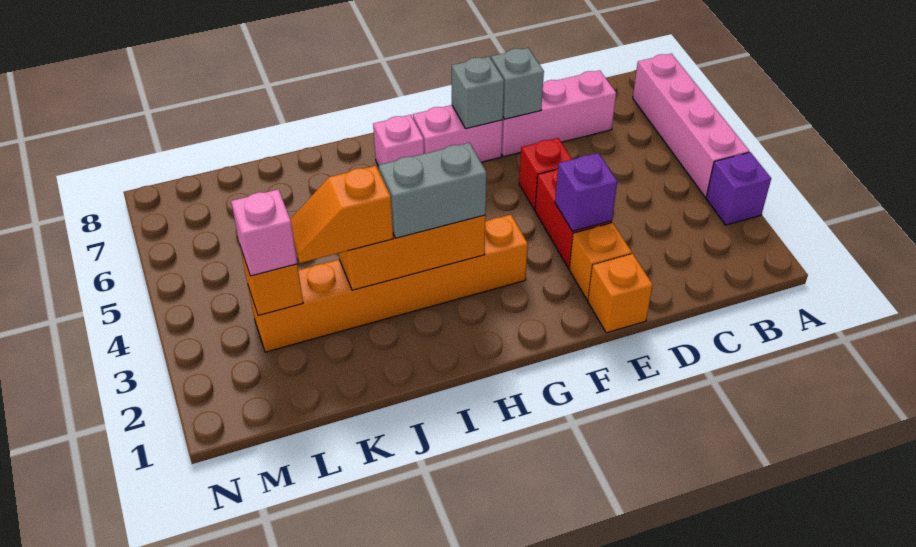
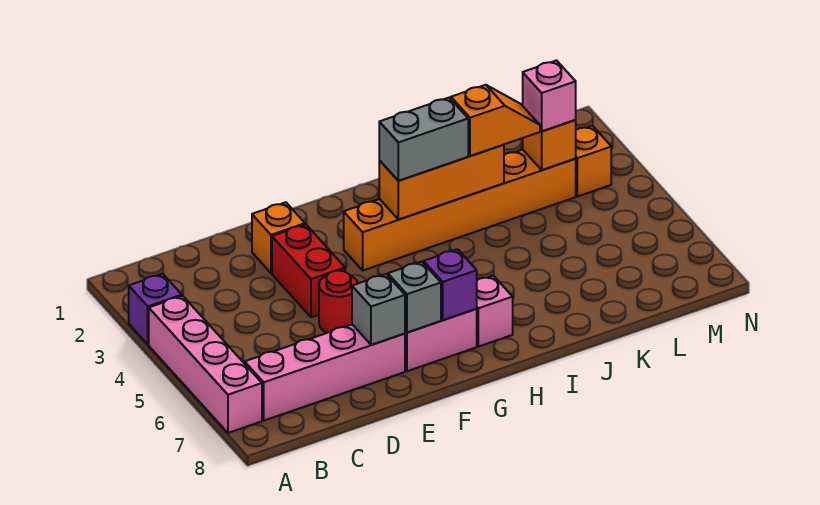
pink 1x3 brick [501,70,616,157] -> pink 1x4 brick [245,325,405,421]
orange 1x1 brick [588,254,653,333] -> orange 1x1 brick moved to [576,126,611,196]
purple 1x1 brick [555,153,617,231] -> purple 1x1 brick moved to [424,249,477,320]
red 1x1 brick [519,138,572,210] -> red 1x1 round brick [319,270,358,333]

